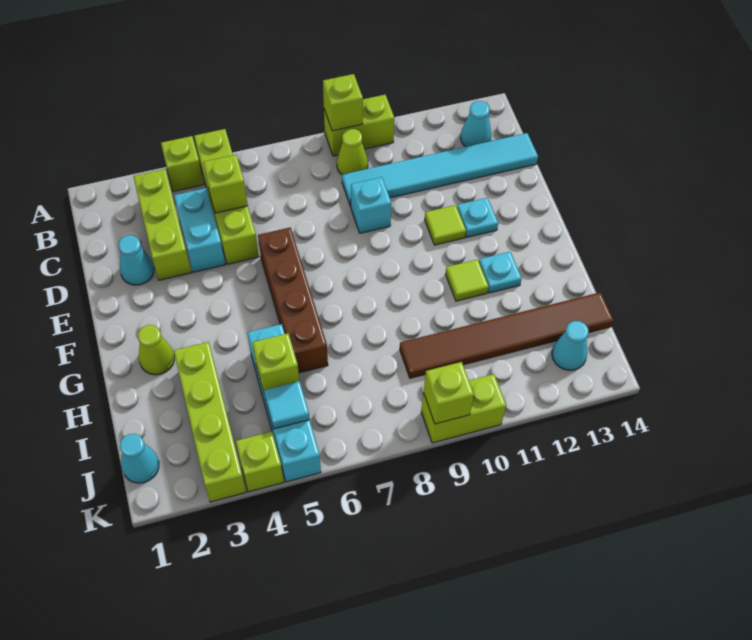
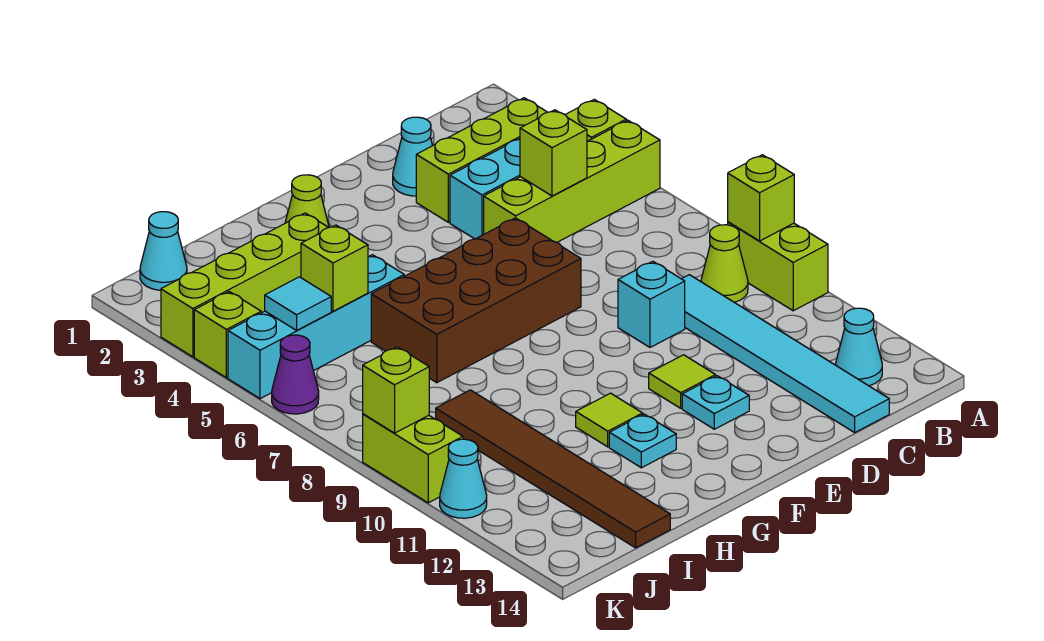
brown 1x4 brick [258,228,328,373] -> brown 2x4 brick [371,218,581,383]
cyan 1x1 cone [552,321,589,370] -> cyan 1x1 cone moved to [440,439,487,518]
none -> purple 1x1 cone [272,335,319,414]

